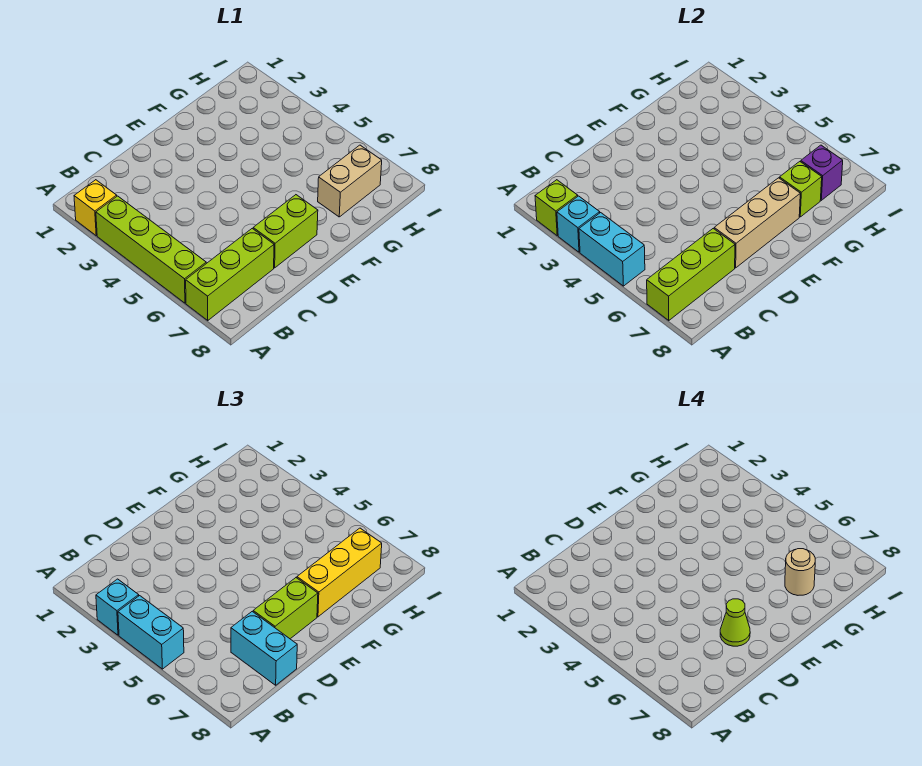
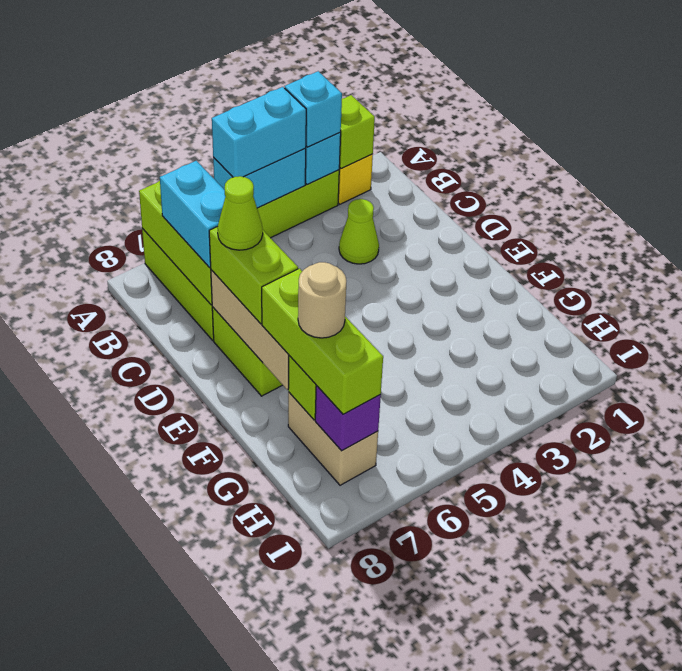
none -> lime 1x1 cone [339,199,379,264]
cyan 1x2 brick [231,612,297,685] -> cyan 1x2 brick turned to [160,161,225,268]
yellow 1x3 brick [297,528,382,617] -> lime 1x3 brick [262,268,383,414]

